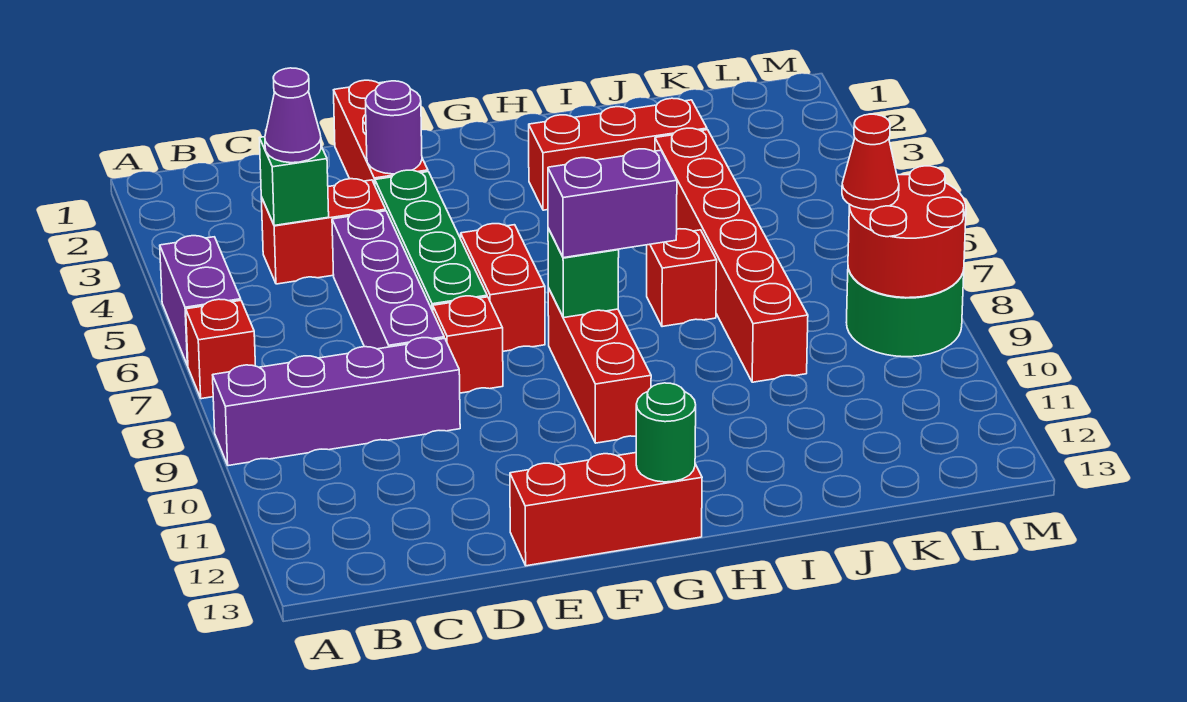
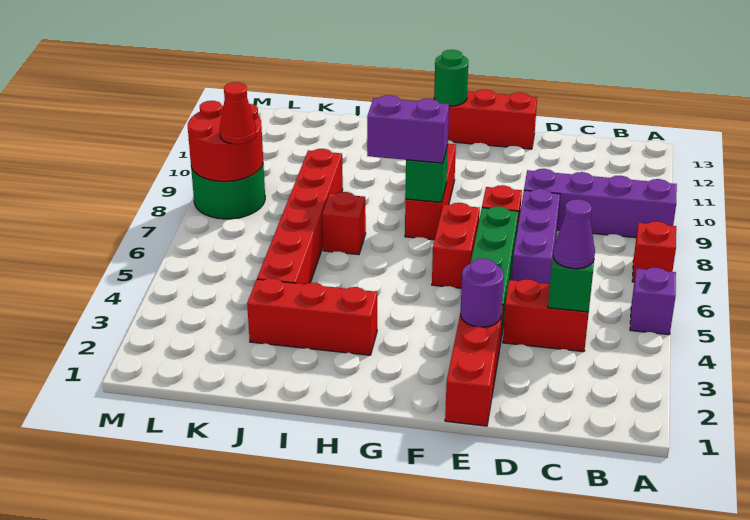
purple 1x2 brick [160,236,241,366] -> purple 1x1 brick [630,267,676,335]
purple 1x4 brick [332,210,444,349] -> purple 1x3 brick [512,189,560,284]

